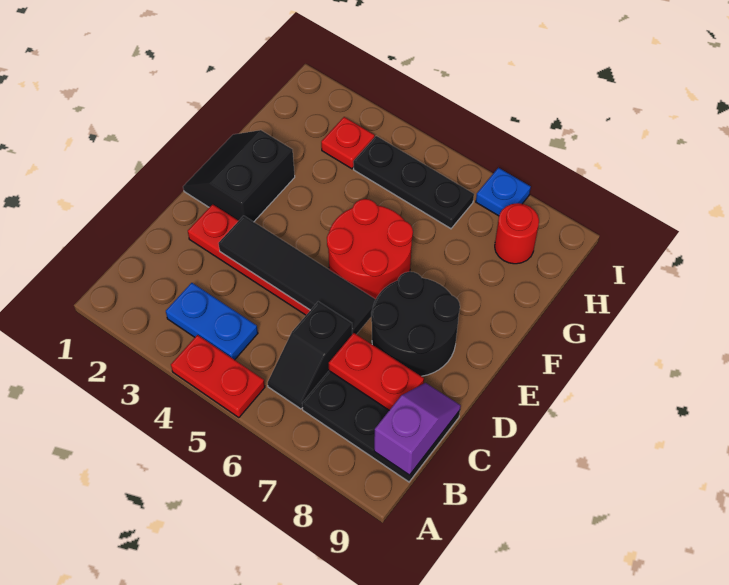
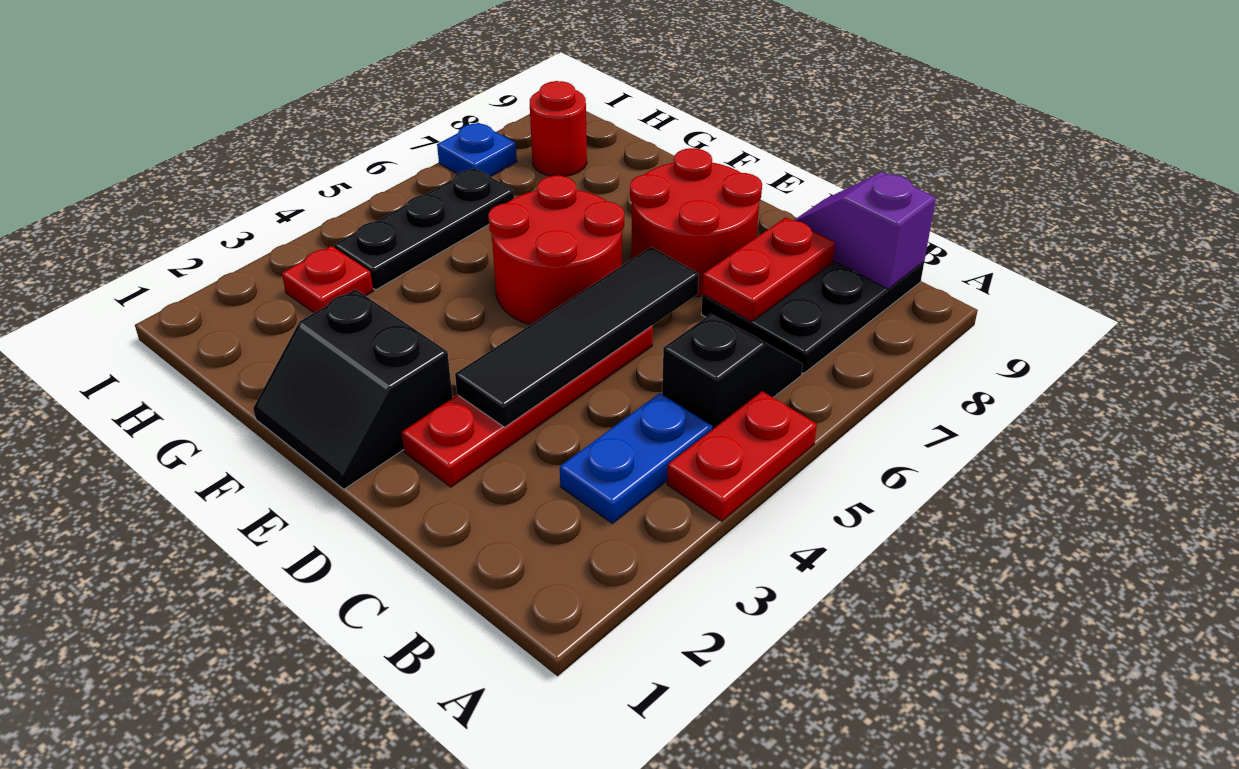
black 1x2 slope [268,302,352,409] -> black 1x2 slope turned to [662,314,803,430]
black 2x2 round brick [371,272,460,376] -> red 2x2 round brick [630,148,762,297]

